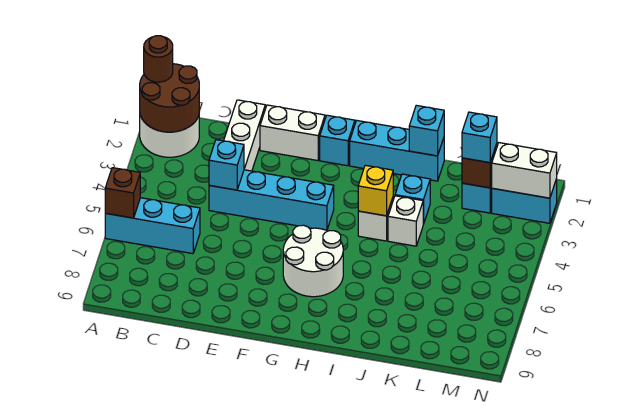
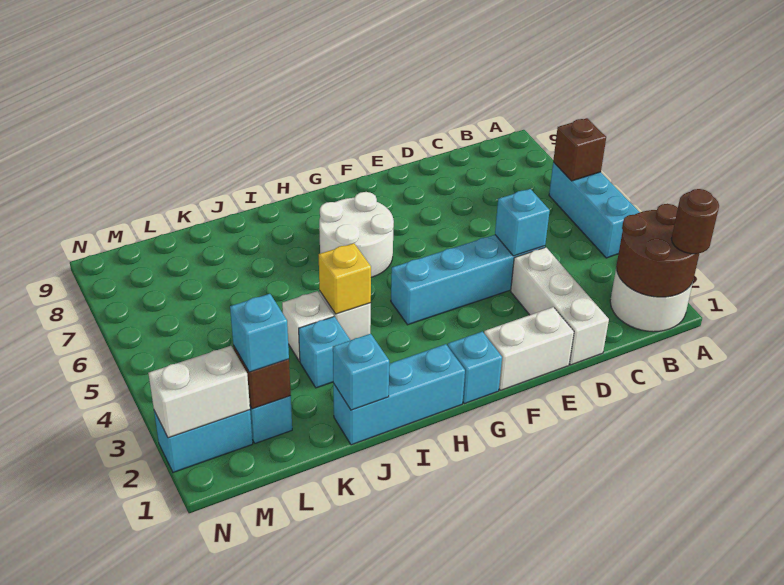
cyan 1x3 brick [105,198,200,254] -> cyan 1x3 brick turned to [549,162,640,258]

